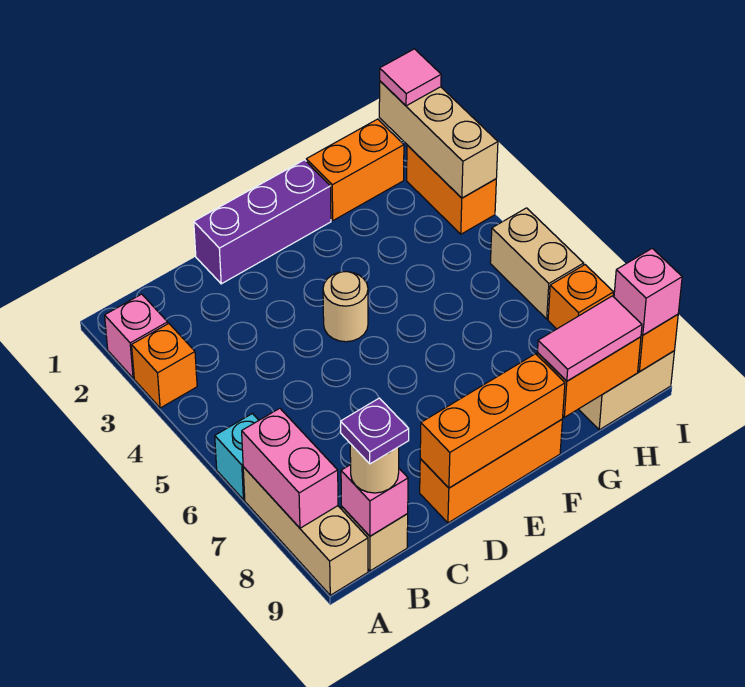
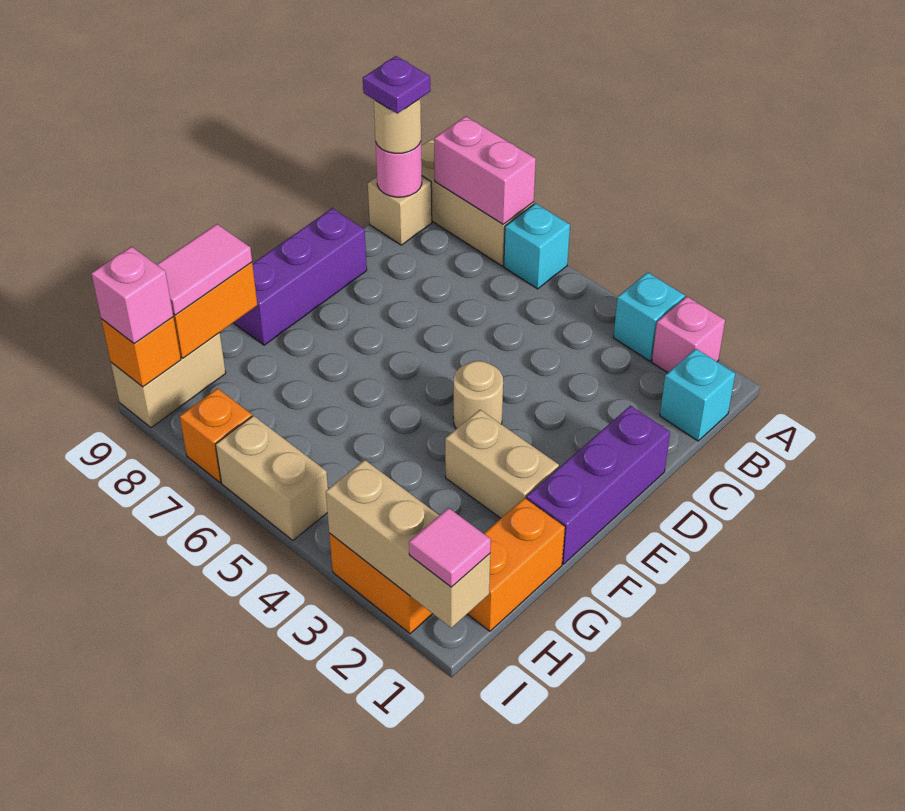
orange 1x1 brick [132,323,197,408] -> cyan 1x1 brick [613,272,685,361]
none -> cyan 1x1 brick [660,349,735,441]
pink 1x1 brick [341,465,408,536] -> pink 1x1 round brick [376,142,422,197]
orange 1x3 brick [420,420,562,523] -> purple 1x3 brick [233,208,367,345]
orange 1x3 brick [420,354,565,488] -> none
none -> tan 1x2 brick [445,410,559,518]

